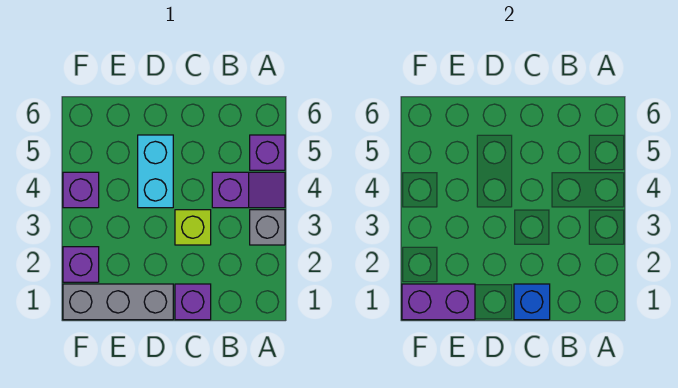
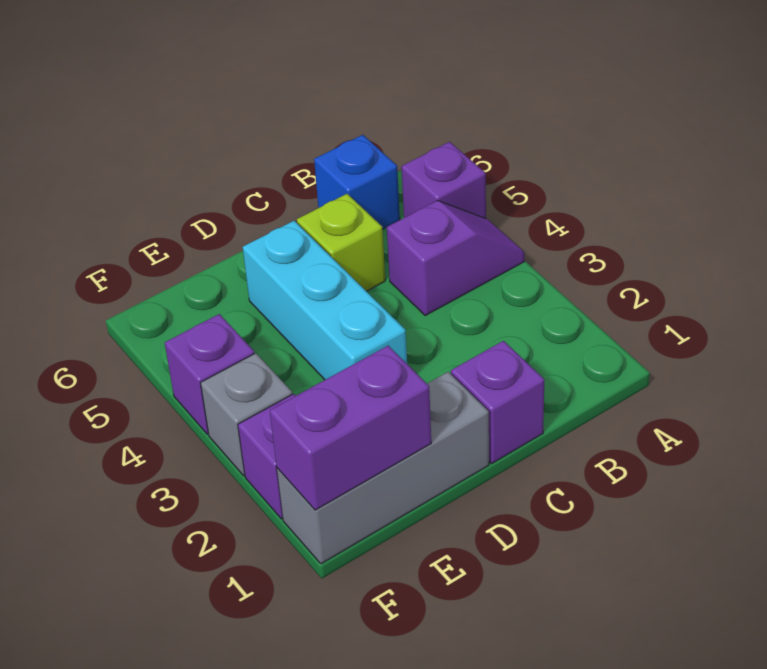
grey 1x1 brick [250,210,285,245] -> grey 1x1 brick moved to [201,353,292,476]
blue 1x1 brick [514,284,550,320] -> blue 1x1 brick moved to [314,135,400,229]
lime 1x1 brick [175,210,211,245] -> lime 1x1 brick moved to [297,194,385,291]
cyan 1x2 brick [138,135,173,208] -> cyan 1x3 brick [243,221,407,380]

